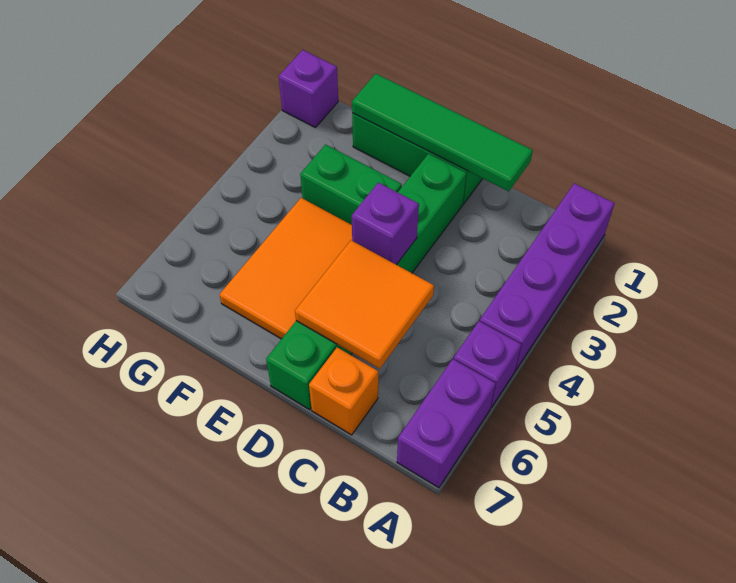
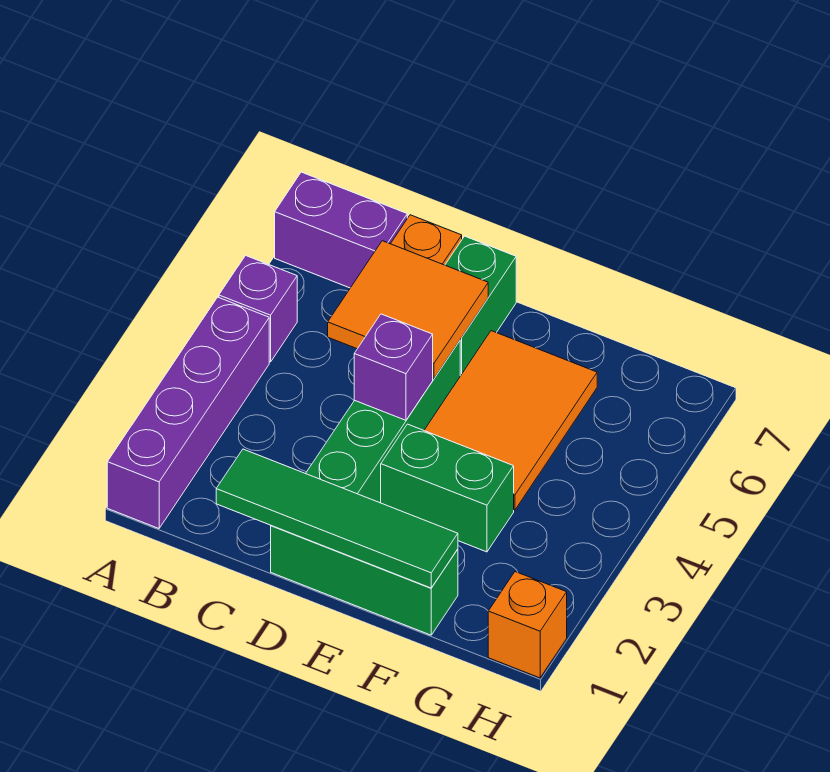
purple 1x2 brick [397,359,496,488] -> purple 1x2 brick turned to [275,172,407,288]
purple 1x1 brick [279,50,338,127] -> orange 1x1 brick [488,572,567,678]

